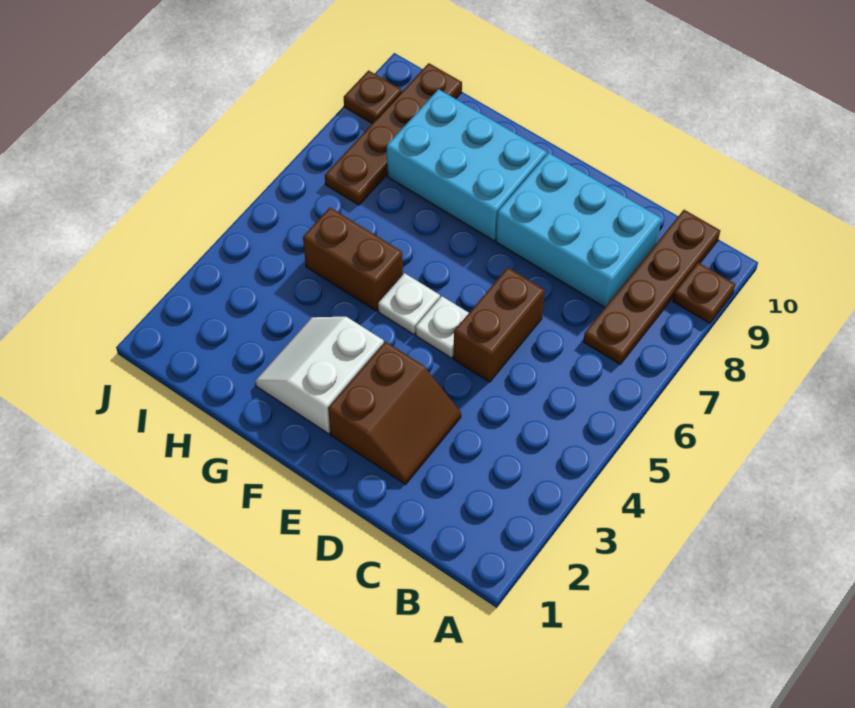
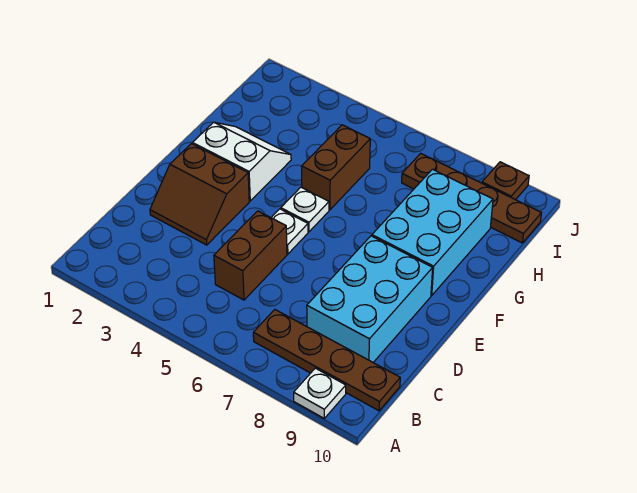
brown 1x1 plate [673,262,735,323] -> white 1x1 plate [294,368,346,418]
brown 1x2 brick [453,268,545,382] -> brown 1x2 brick turned to [214,211,287,300]

